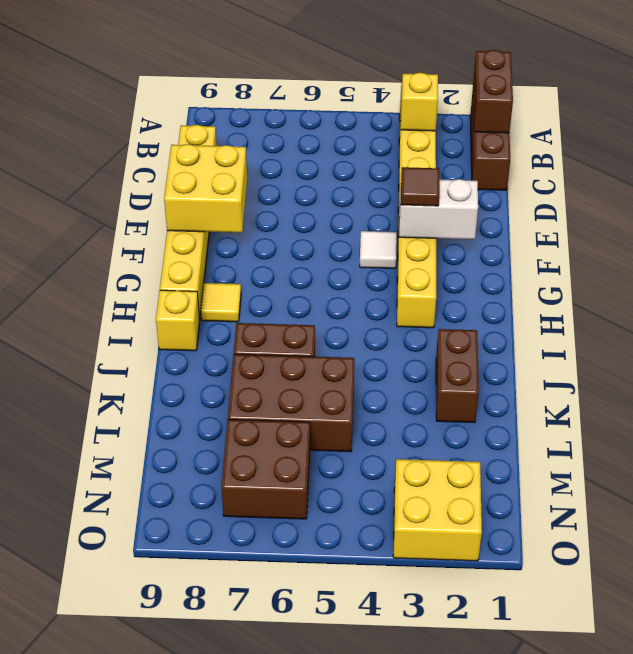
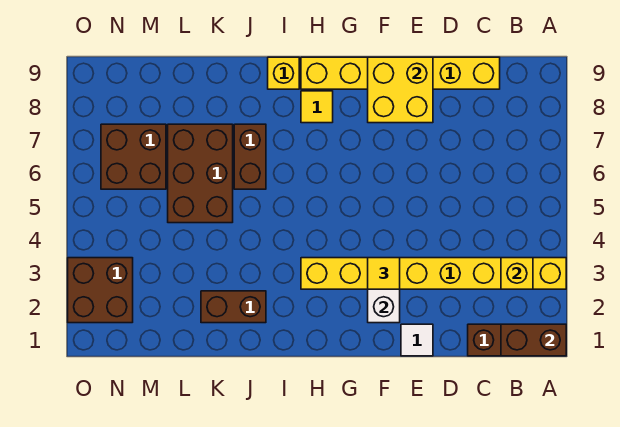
brown 1x1 tile [401,167,439,206] -> yellow 1x1 tile [368,258,400,289]
white 1x1 tile [360,231,397,269] -> white 1x1 tile moved to [401,324,433,356]
yellow 2x2 brick [393,459,482,561] -> brown 2x2 brick [68,258,133,323]

